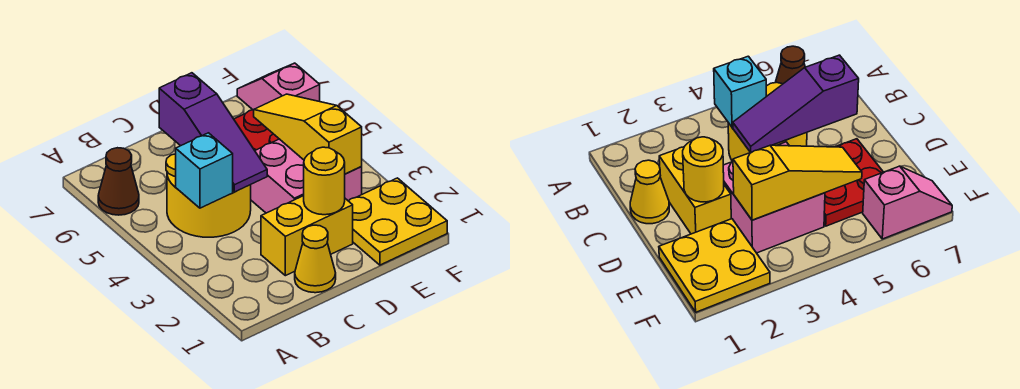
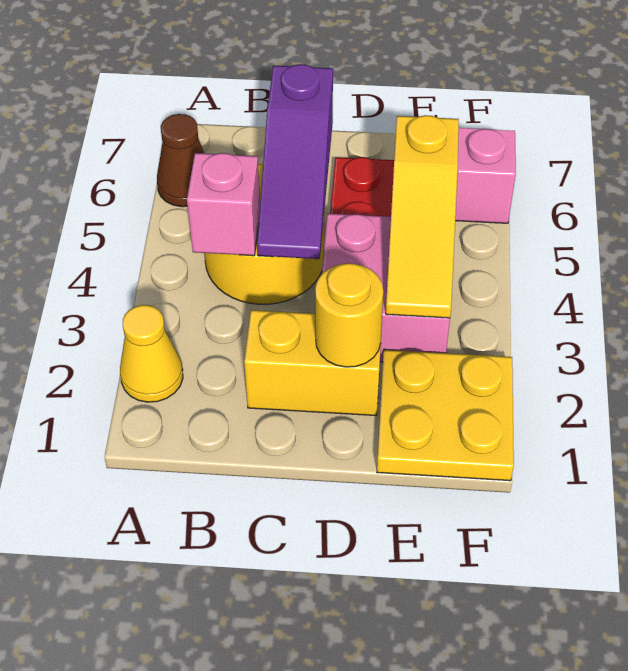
cyan 1x1 brick [176,133,233,208] -> pink 1x1 brick [187,153,260,256]
yellow 1x1 cone [295,225,336,293] -> yellow 1x1 cone moved to [120,305,183,402]
yellow 1x3 slope [254,94,362,174] -> yellow 1x3 slope turned to [386,115,459,318]

